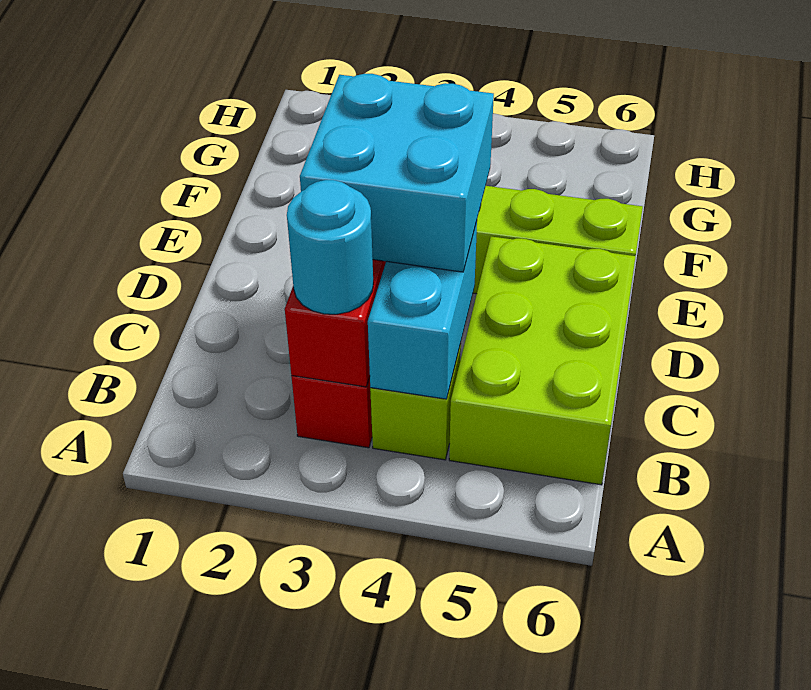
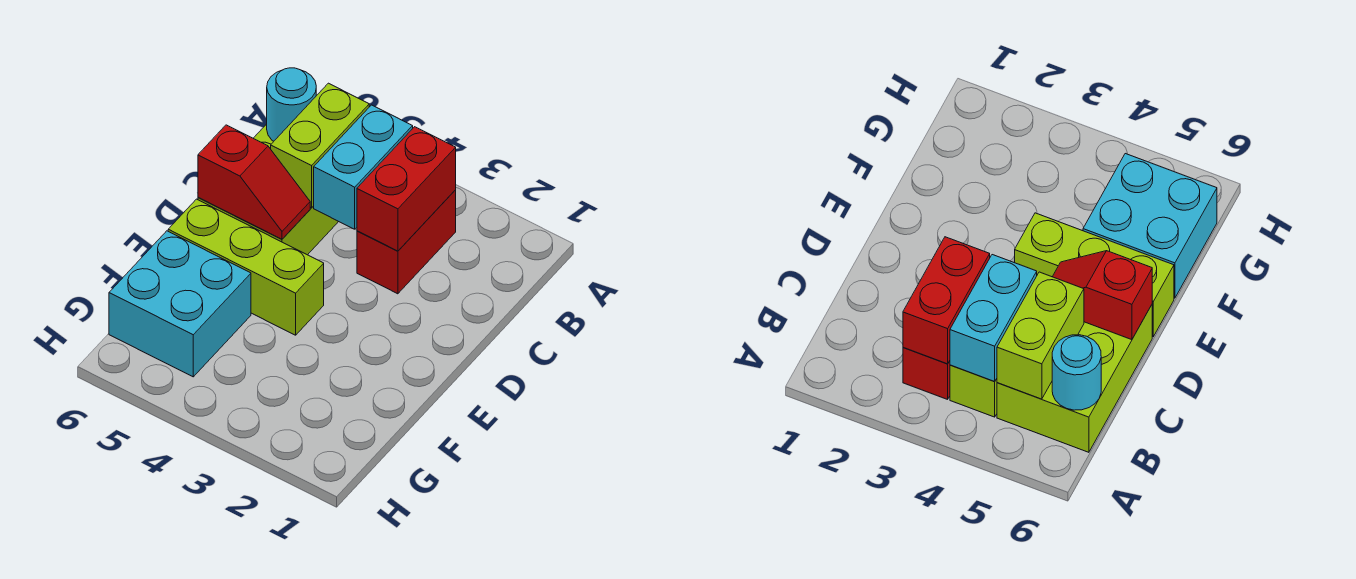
cyan 1x1 round brick [287,180,373,314] -> cyan 1x1 round brick moved to [267,68,316,141]
none -> lime 1x2 brick [271,83,369,208]
cyan 2x2 brick [300,74,494,272] -> cyan 2x2 brick moved to [109,231,251,377]
none -> red 1x2 slope [198,125,310,239]

